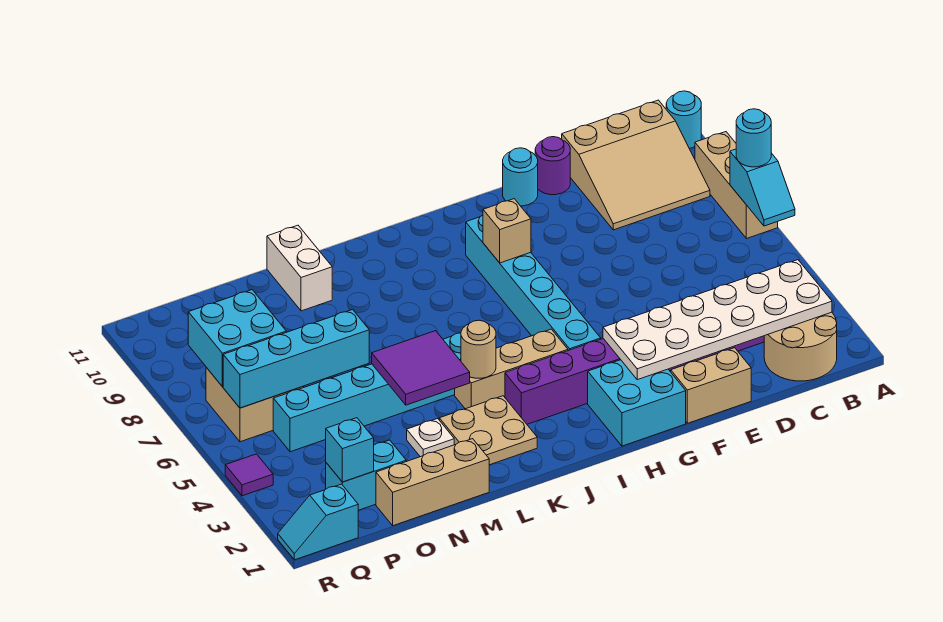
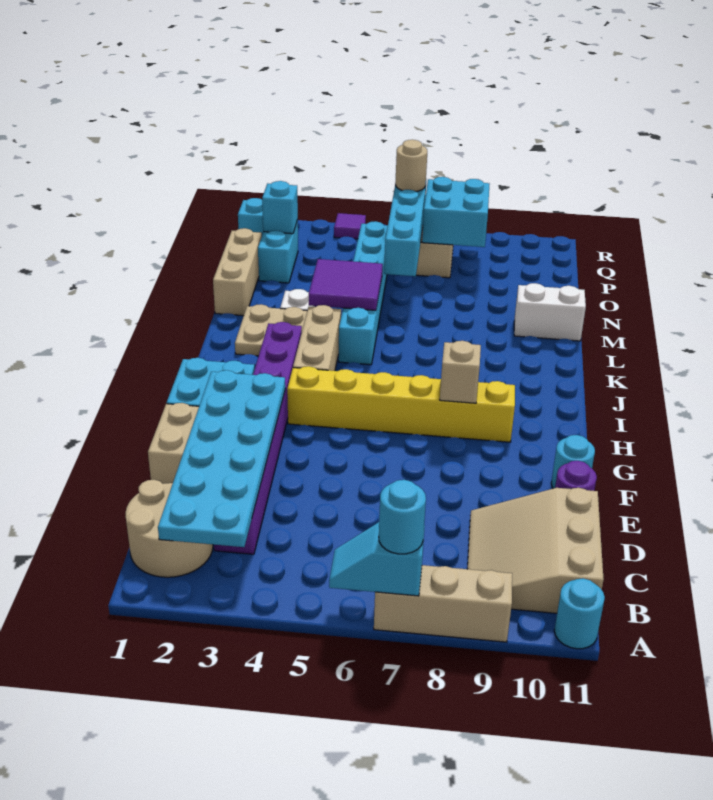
white 2x6 plate [603,260,832,380] -> cyan 2x6 plate [158,370,285,547]
cyan 1x6 brick [466,215,601,351] -> yellow 1x6 brick [287,366,515,442]
tan 1x1 round brick [461,320,496,378] -> tan 1x1 round brick moved to [395,140,427,191]

